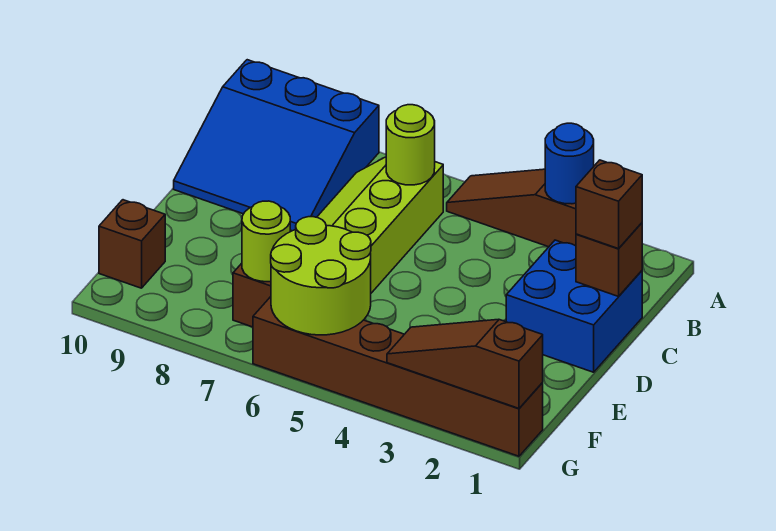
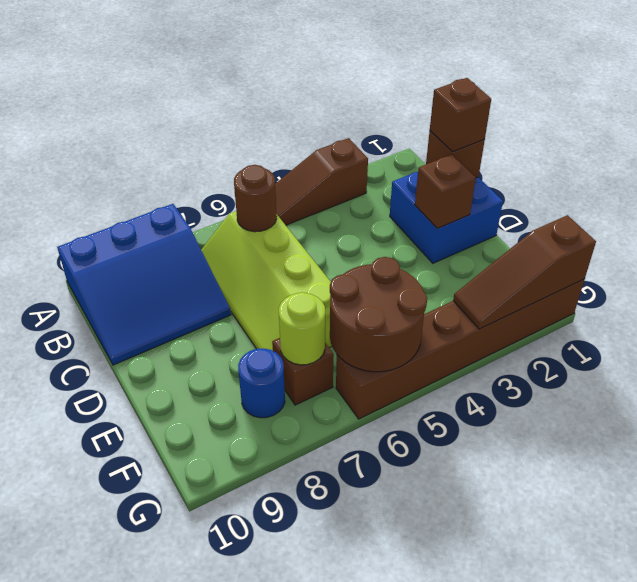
blue 1x1 round brick [545,123,594,204] -> blue 1x1 round brick moved to [238,349,285,418]
lime 1x1 round brick [386,105,435,185] -> brown 1x1 round brick [234,165,277,232]
lime 2x2 round brick [271,217,371,335] -> brown 2x2 round brick [330,257,427,372]
brown 1x1 brick [99,200,165,288] -> brown 1x1 brick moved to [415,154,476,228]

